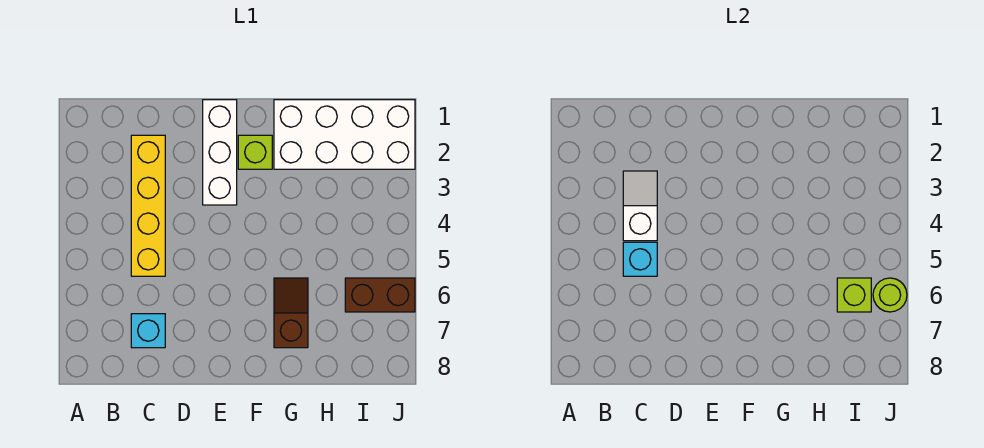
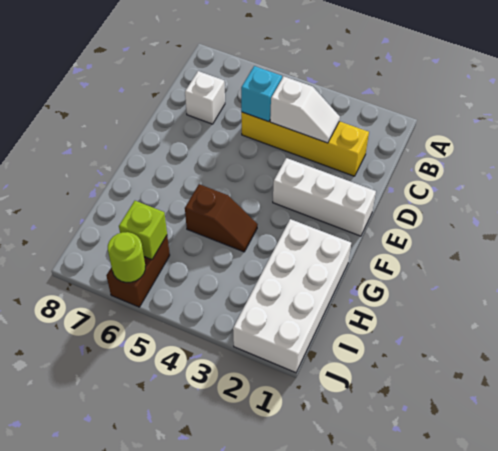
cyan 1x1 brick [131,314,165,348] -> white 1x1 brick [185,71,225,124]
lime 1x1 brick [238,135,272,169] -> none
brown 1x2 slope [274,278,308,348] -> brown 1x2 slope moved to [185,184,258,252]

